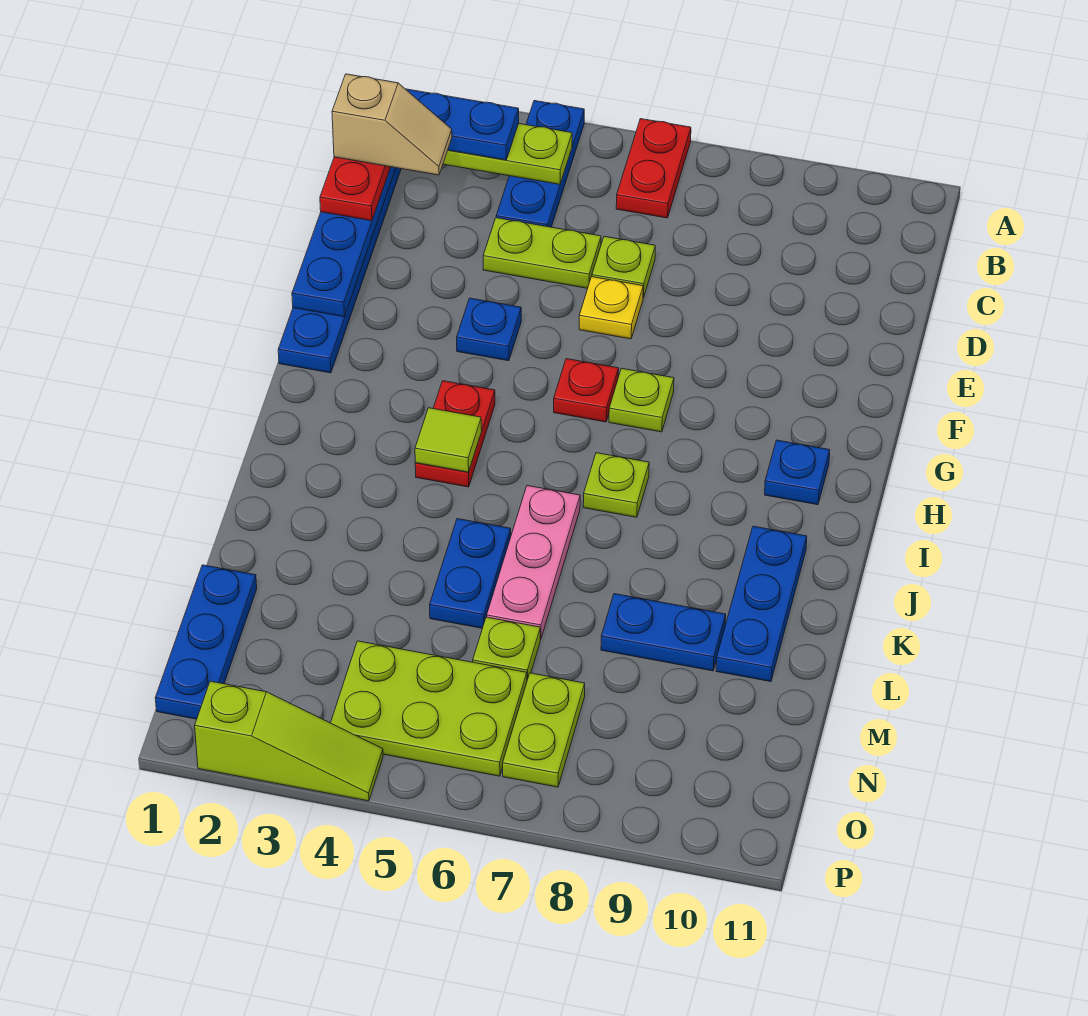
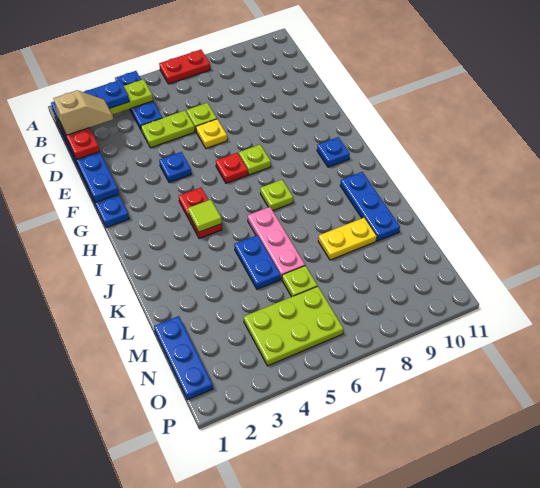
red 1x2 plate [616,119,691,218] -> red 1x2 plate turned to [159,50,210,84]
blue 1x2 plate [601,594,726,671] -> yellow 1x2 plate [318,217,377,260]
lime 1x2 plate [503,673,585,787] -> none
lime 1x3 slope [195,681,383,801] -> none

